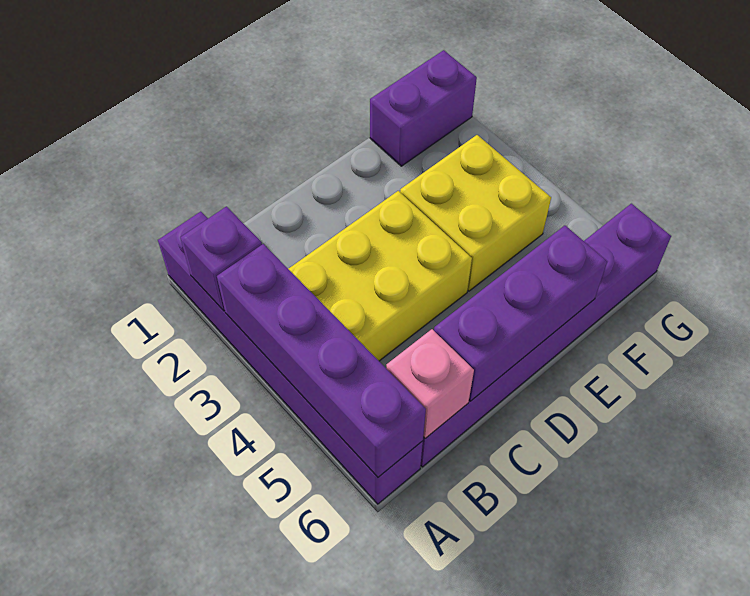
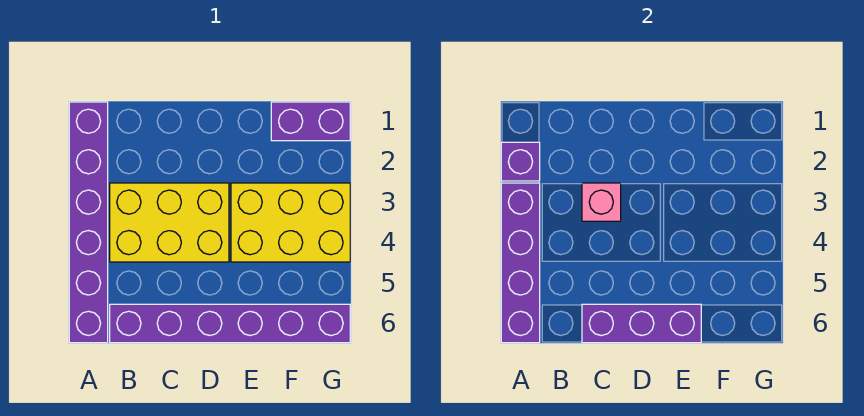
pink 1x1 brick [386,329,474,438] -> pink 1x1 brick moved to [582,183,621,221]
yellow 2x2 brick [400,135,551,291] -> yellow 2x3 brick [231,183,350,262]

